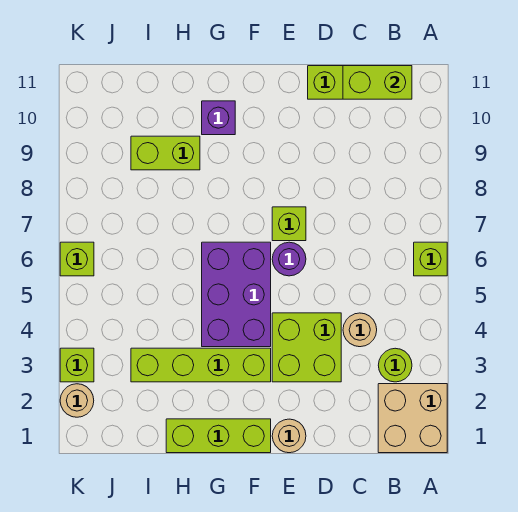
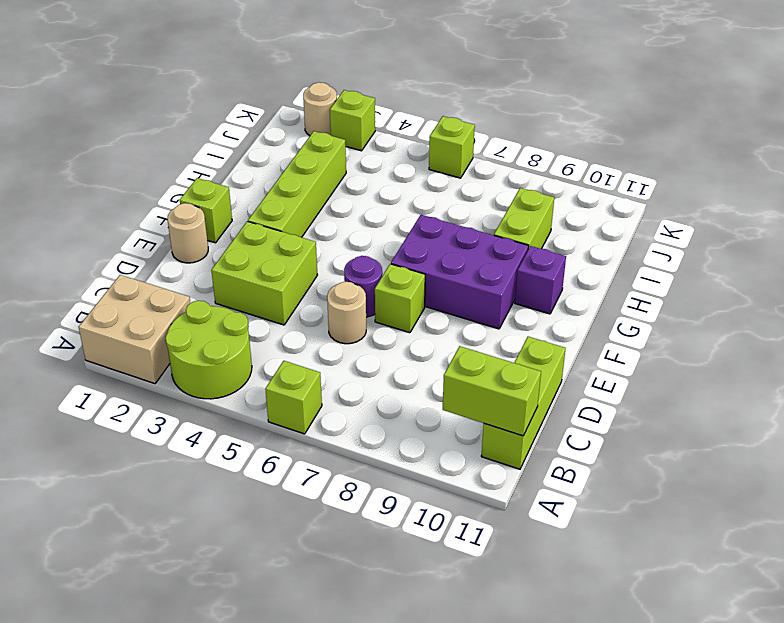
lime 1x1 round brick [378,348,412,382] -> lime 2x2 round brick [165,301,252,399]
lime 1x2 brick [343,66,412,99] -> lime 1x2 brick turned to [443,346,541,436]
tan 1x1 round brick [343,313,377,347] -> tan 1x1 round brick moved to [327,282,366,344]
lime 1x3 brick [166,419,271,453] -> lime 1x1 brick [180,178,232,243]
purple 2x3 brick [202,242,271,347] -> purple 2x3 brick moved to [391,215,529,329]

